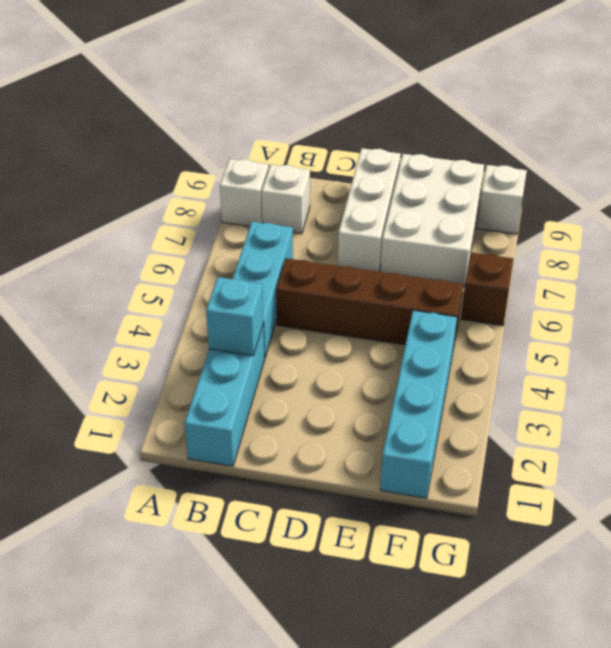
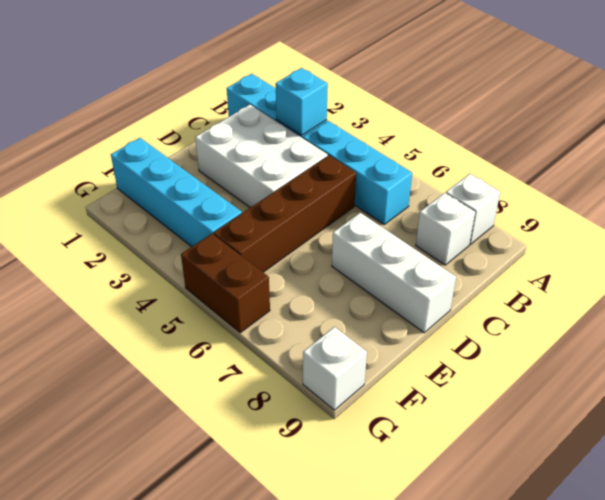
white 2x3 brick [381,154,484,288] -> white 2x3 brick moved to [195,105,328,208]
brown 1x1 brick [461,252,513,326] -> brown 1x2 brick [181,234,270,333]

